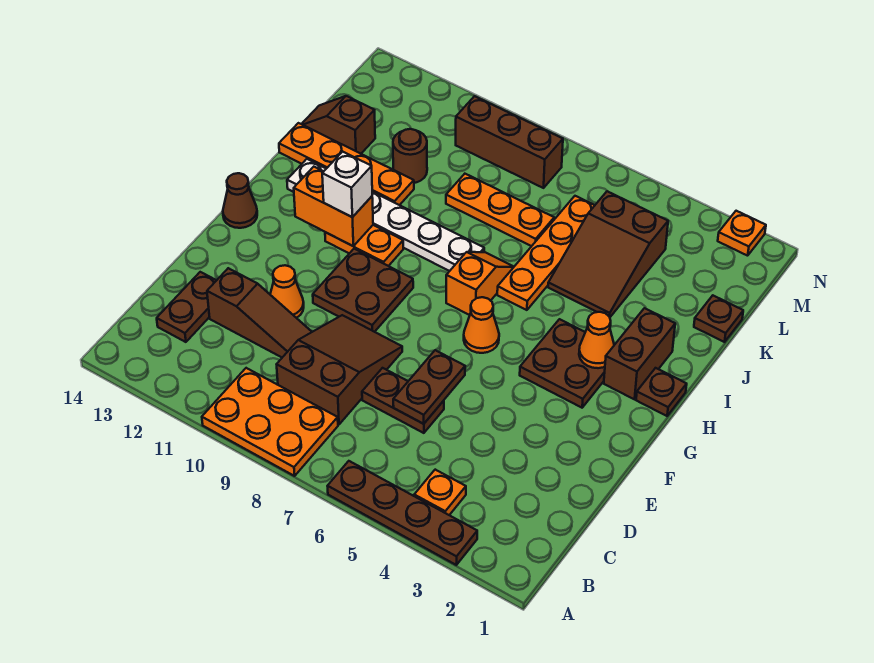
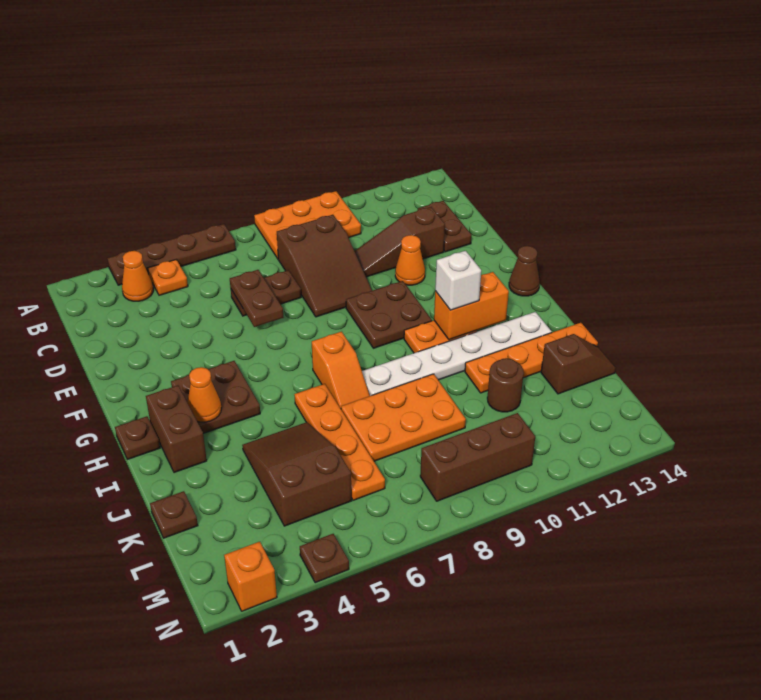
orange 1x1 cone [464,297,499,353] -> orange 1x1 cone moved to [122,251,153,301]
orange 1x3 plate [446,174,554,246] -> orange 2x3 plate [341,374,466,461]
orange 1x1 plate [718,211,766,256] -> orange 1x1 brick [224,542,277,611]
none -> brown 1x1 plate [300,534,349,583]

